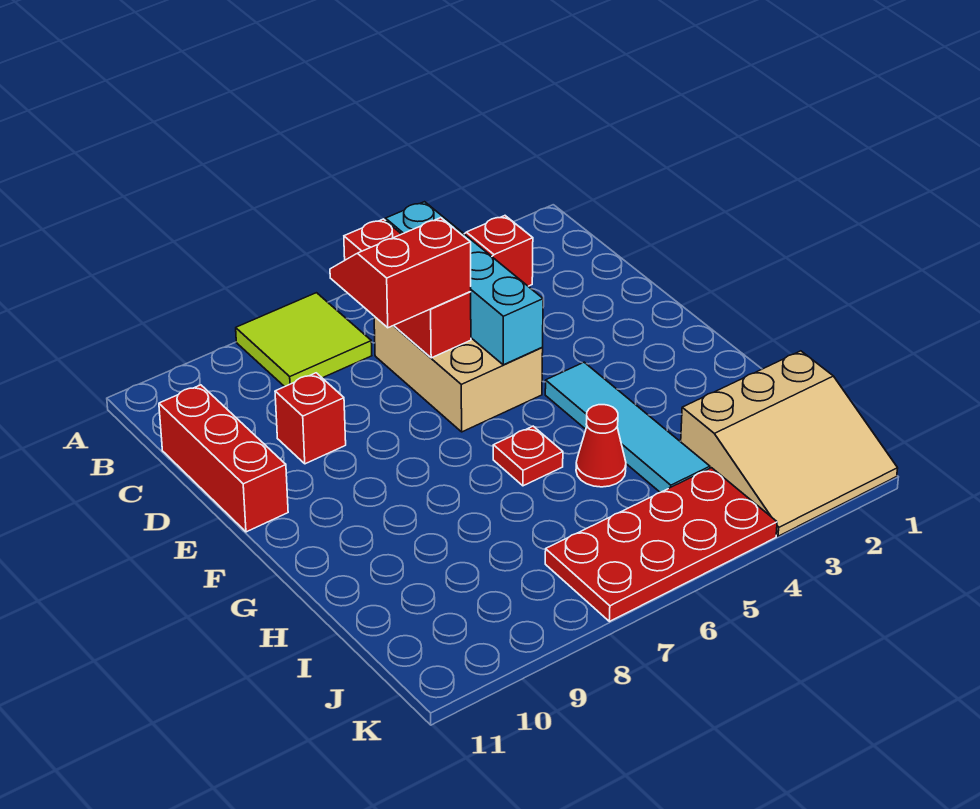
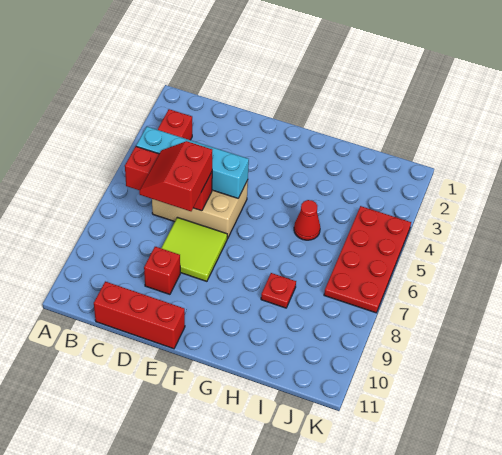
lime 2x2 tile [236,293,372,387] -> lime 2x2 tile moved to [161,217,227,281]
cyan 1x4 tile [545,362,710,492] -> none
red 1x1 plate [493,426,563,486] -> red 1x1 plate moved to [261,273,296,308]
tan 3x3 slope [681,351,898,536] -> none

